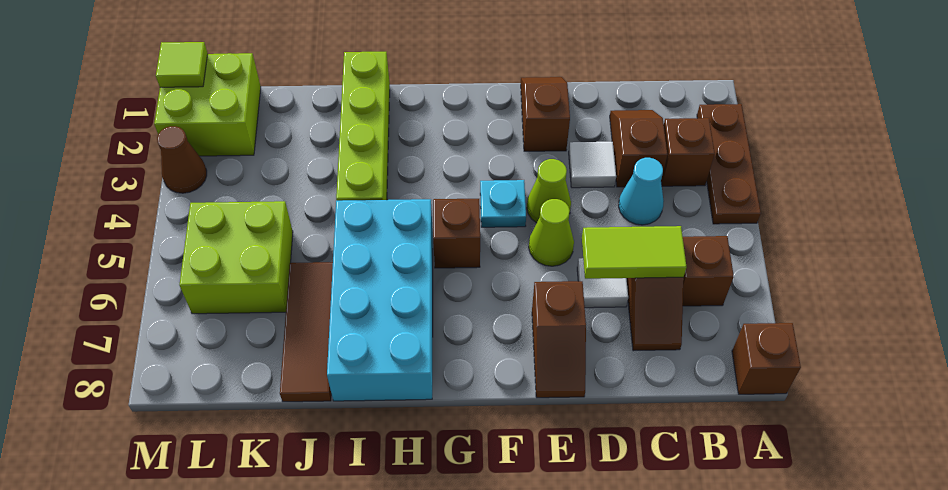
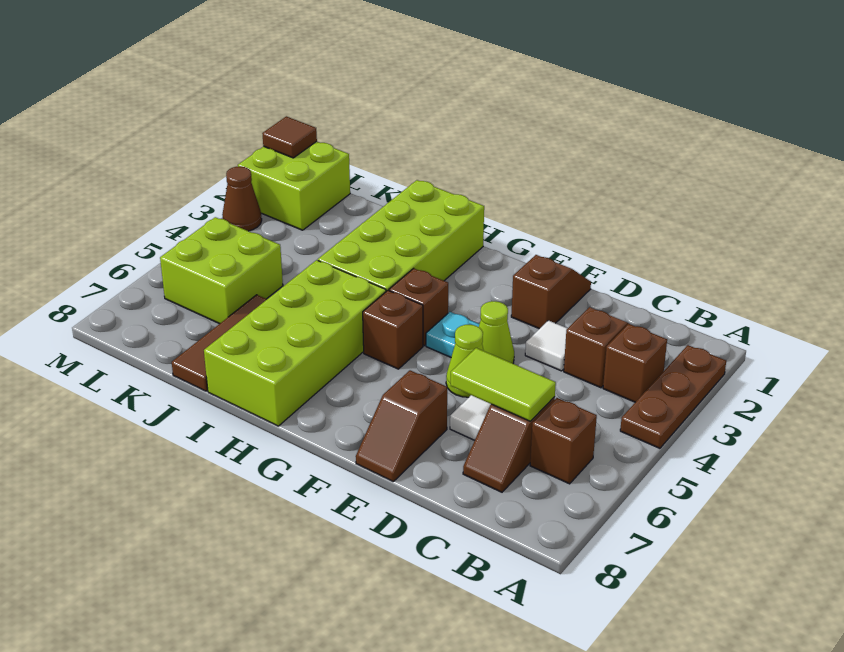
brown 1x1 brick [732,323,801,394] -> brown 1x1 brick moved to [389,268,448,346]
cyan 1x1 cone [619,158,664,225] -> none
cyan 2x4 brick [327,199,433,401] -> lime 2x4 brick [204,260,386,426]
lime 1x4 brick [336,52,390,201] -> lime 2x4 brick [318,180,484,291]
lime 1x1 tile [156,42,208,87] -> brown 1x1 tile [262,116,317,158]

